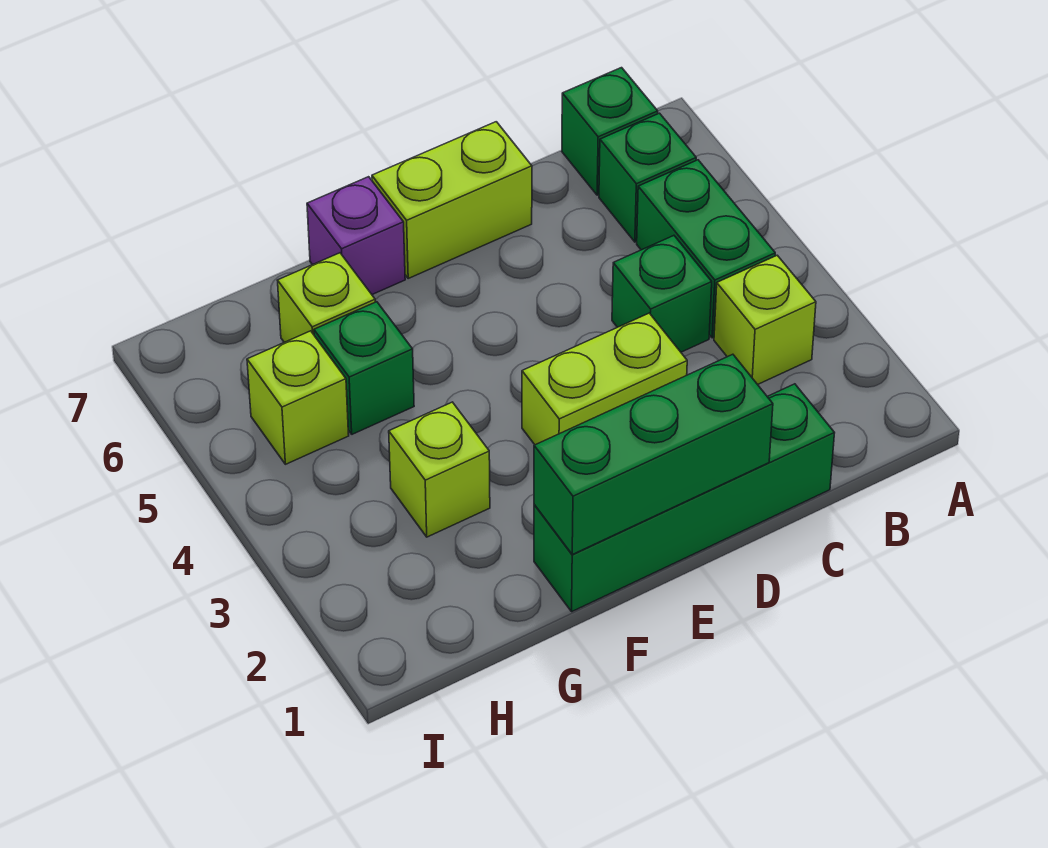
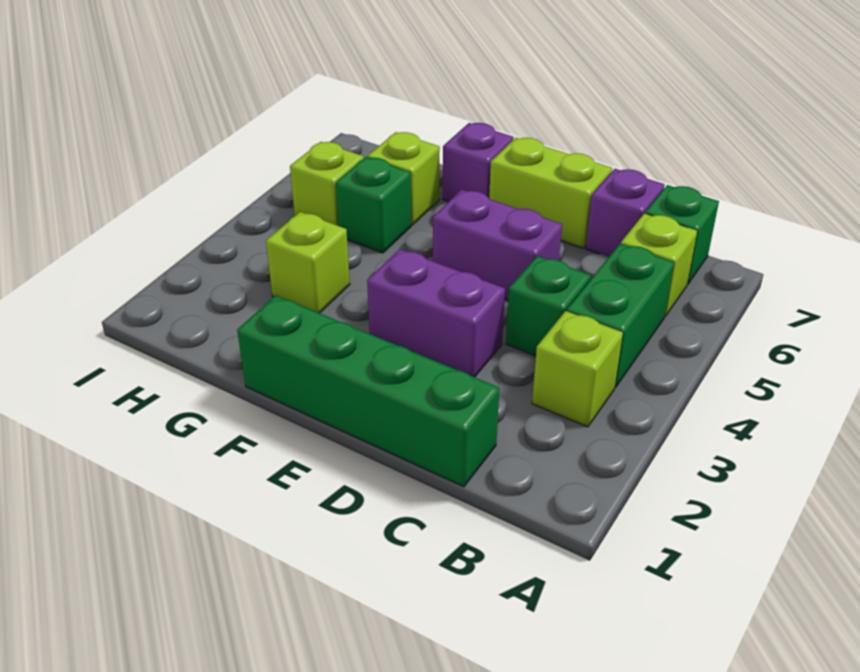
green 1x1 brick [599,113,696,242] -> lime 1x1 brick [621,213,697,316]
none -> purple 1x1 brick [586,169,665,256]
green 1x3 brick [534,354,773,554] -> none
lime 1x2 brick [522,313,687,445] -> purple 1x2 brick [367,249,505,377]
none -> purple 1x2 brick [433,190,562,301]

